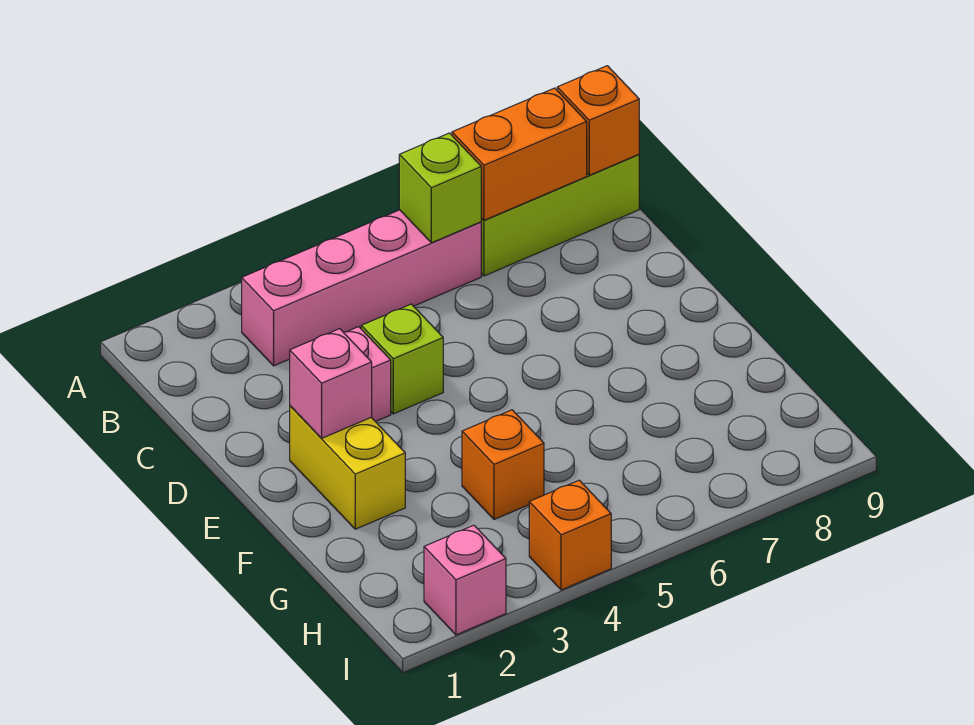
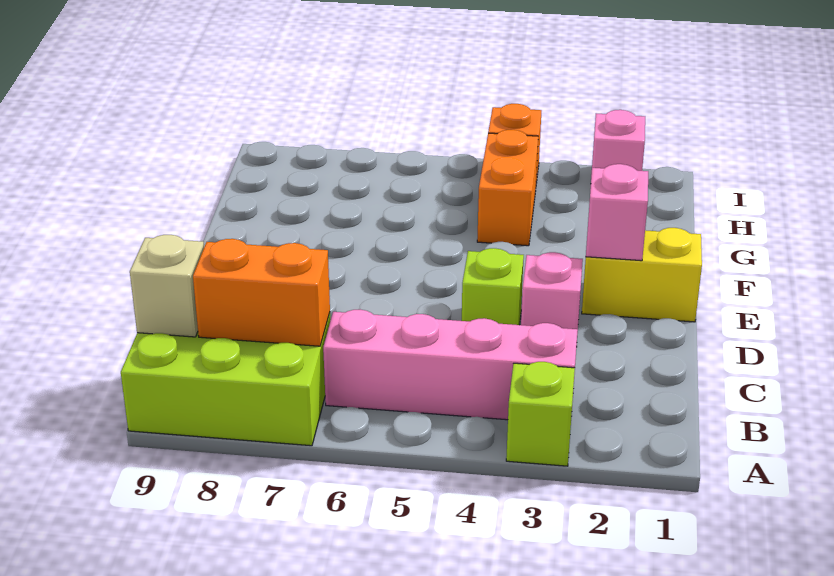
lime 1x1 brick [399,133,481,243] -> lime 1x1 brick moved to [506,362,575,466]
orange 1x1 brick [557,66,639,175] -> tan 1x1 brick [130,235,204,337]
yellow 1x2 brick [290,406,405,529] -> yellow 1x2 brick turned to [582,228,702,322]
orange 1x1 brick [462,410,544,519] -> orange 1x2 brick [477,130,538,246]

